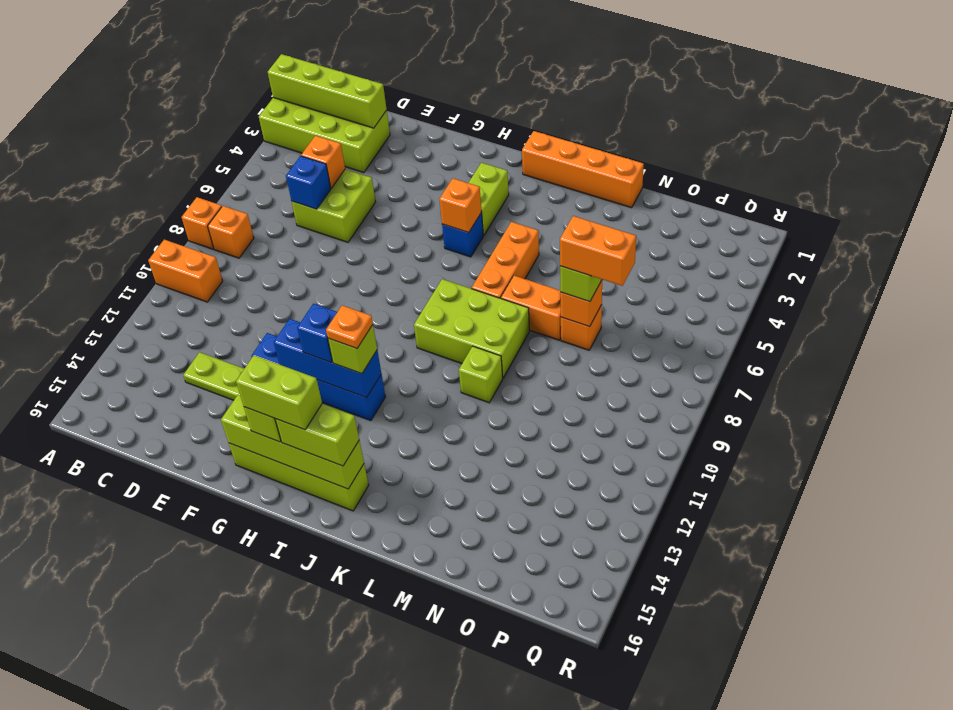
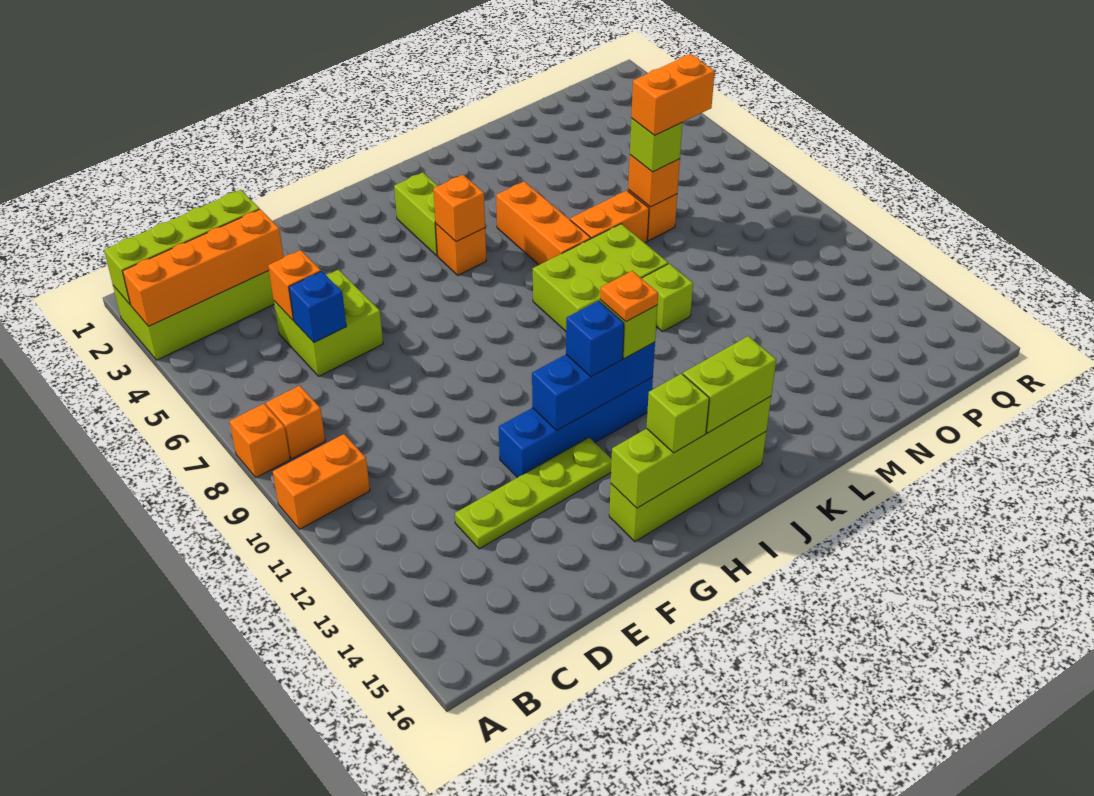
lime 1x2 brick [236,355,322,430] -> none
blue 1x1 brick [442,213,483,257] -> orange 1x1 brick [436,224,486,275]
orange 1x4 brick [522,131,644,208] -> orange 1x4 brick moved to [123,209,284,326]

